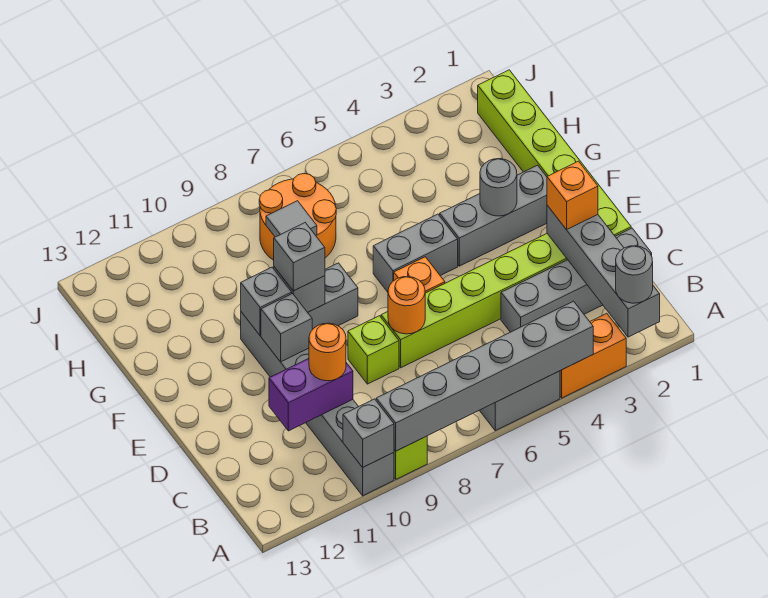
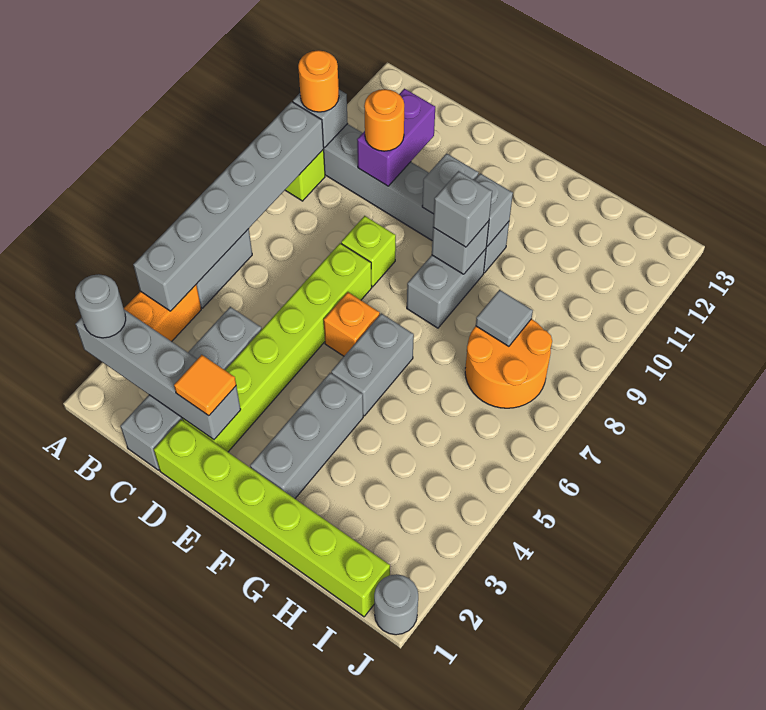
orange 1x1 brick [547,161,598,230] -> orange 1x1 tile [174,355,236,416]
orange 1x1 round brick [388,277,425,334] -> orange 1x1 round brick moved to [298,50,339,112]
grey 1x1 round brick [480,159,517,216] -> grey 1x1 round brick moved to [374,574,418,635]

